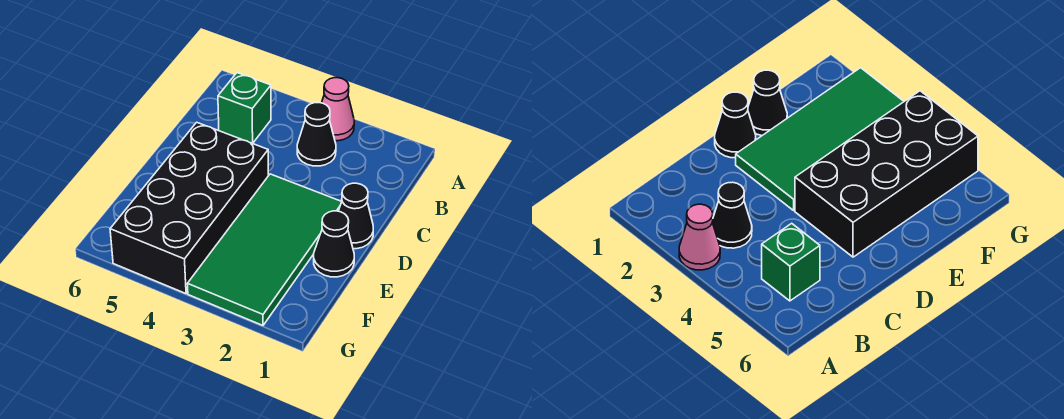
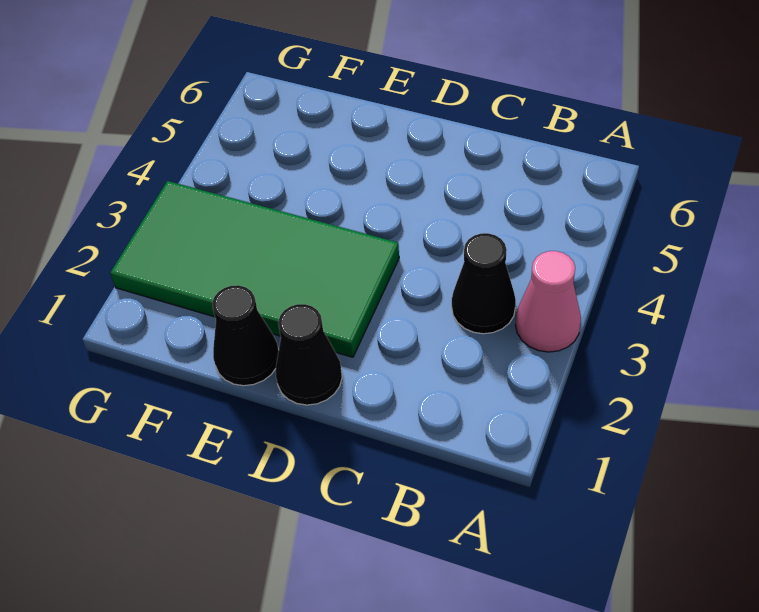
green 1x1 brick [218,73,271,143] -> none
black 2x4 brick [110,122,268,294] -> none

